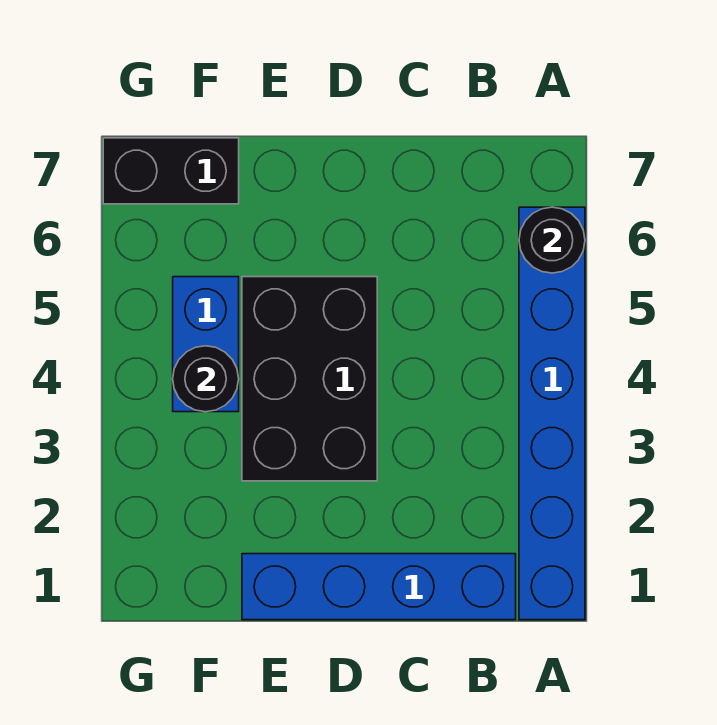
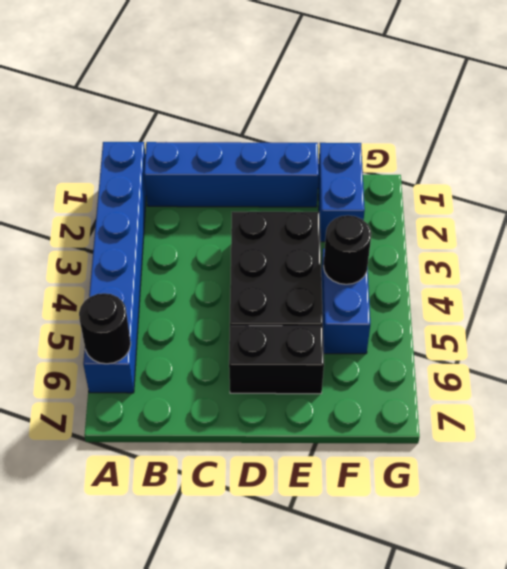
none -> blue 1x2 brick [318,143,365,242]
black 1x2 brick [103,138,239,204] -> black 1x2 brick moved to [229,326,324,394]

